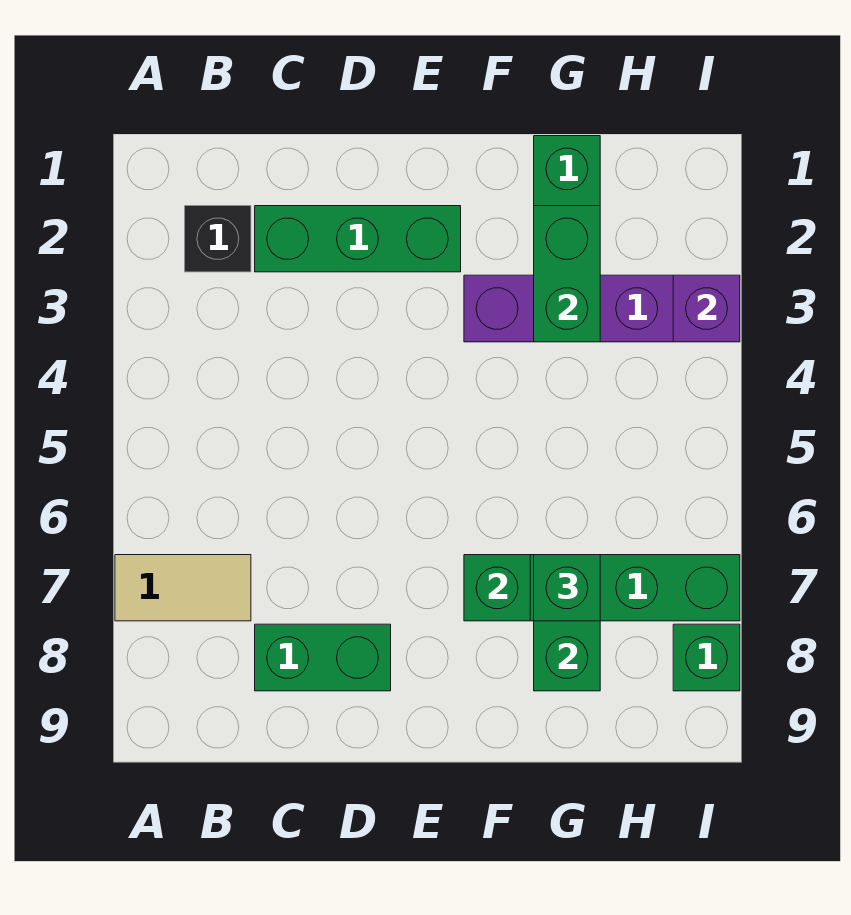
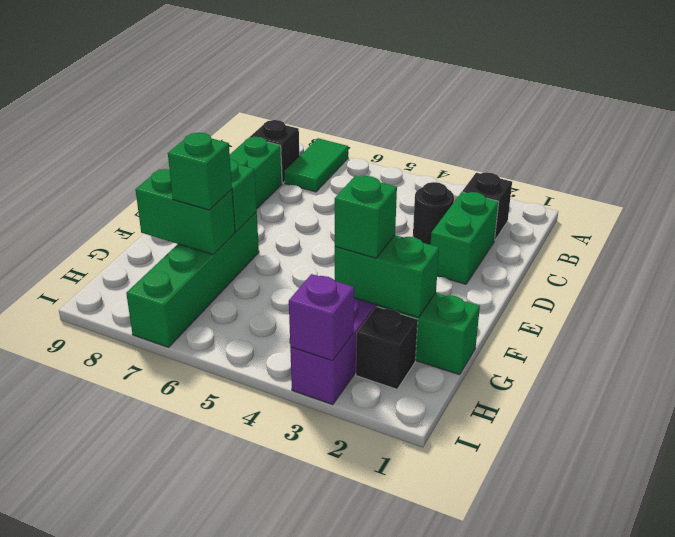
tan 1x2 tile [115,555,251,621] -> green 1x2 tile [284,138,348,192]
none -> black 1x1 brick [250,120,299,183]
green 1x3 brick [255,206,461,272] -> green 1x2 brick [431,192,499,284]
none -> black 1x1 round brick [413,182,454,245]
none -> black 1x1 brick [356,307,418,389]
green 1x1 brick [673,624,740,691] -> green 1x1 brick moved to [335,176,397,258]

